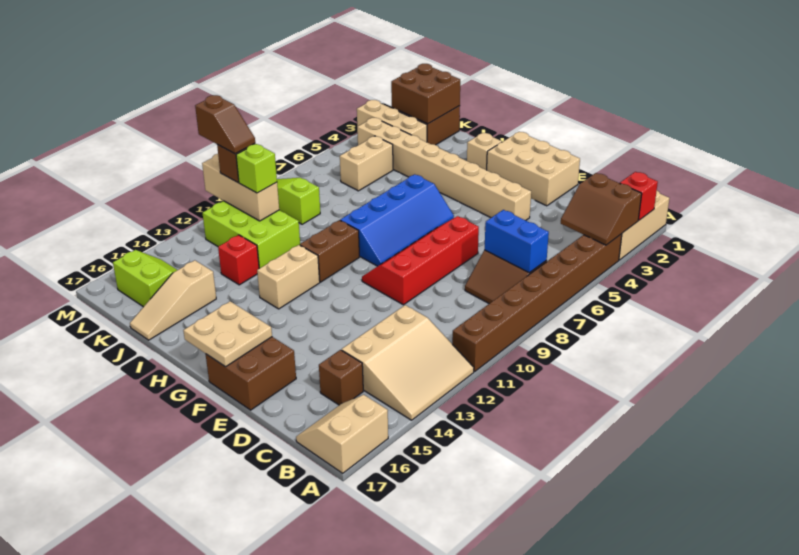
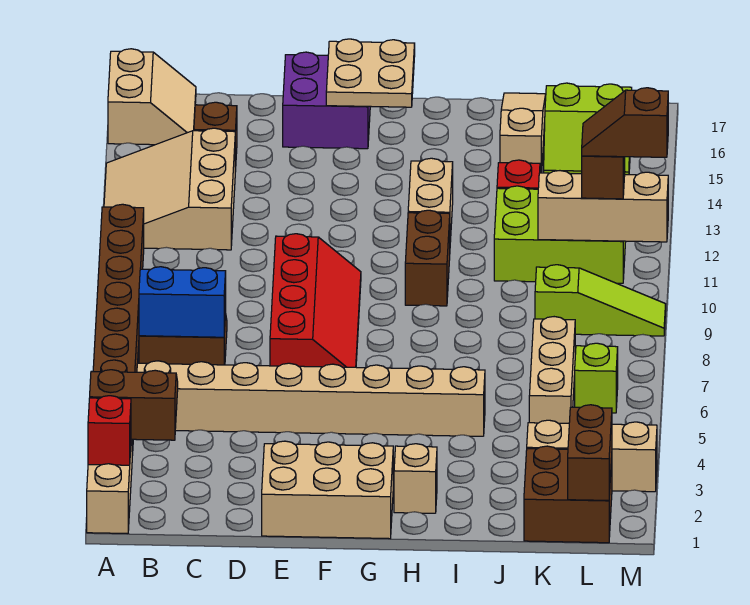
tan 1x8 brick [357,118,531,220] -> tan 1x8 brick moved to [137,361,485,436]
brown 2x2 brick [206,337,296,410] -> purple 2x2 brick [283,52,370,149]
blue 2x4 slope [340,174,454,266] -> none
brown 2x2 brick [391,64,460,124] -> brown 1x2 brick [568,405,612,500]
tan 1x2 brick [340,136,393,191] -> tan 1x3 brick [529,317,575,423]
lime 1x1 brick [236,144,277,193] -> lime 1x1 brick moved to [575,343,618,413]

